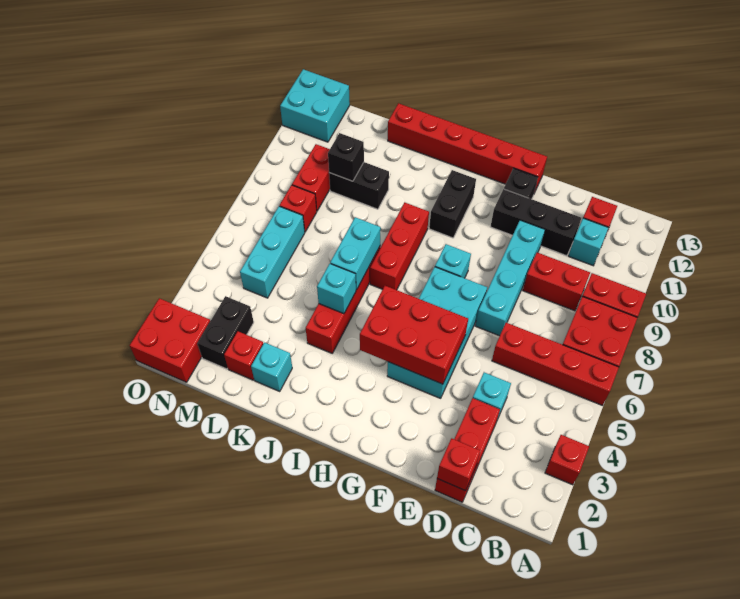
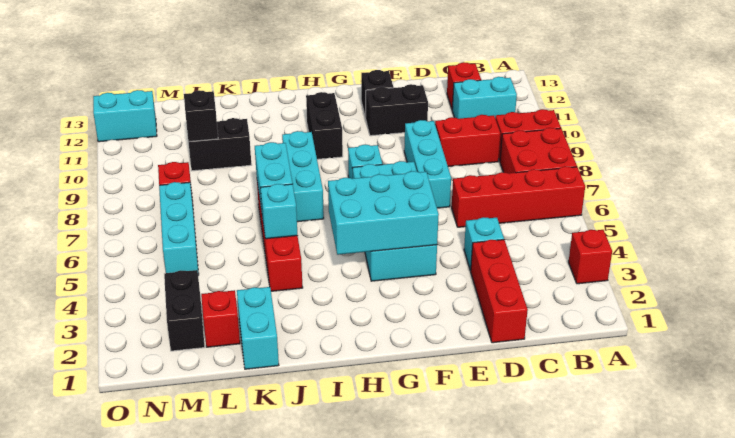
cyan 1x1 brick [569,218,609,266] -> cyan 1x2 brick [452,77,517,119]
red 1x1 brick [437,438,480,491] -> none
black 1x3 brick [490,189,581,256] -> black 1x2 brick [366,84,428,136]
cyan 1x4 brick [475,220,545,336] -> cyan 1x3 brick [404,120,451,208]
red 2x3 brick [360,286,468,384] -> cyan 2x3 brick [328,171,439,255]
red 1x6 brick [388,103,547,193] -> none
red 1x3 brick [370,202,429,290] -> cyan 1x3 brick [282,131,324,222]
cyan 1x1 brick [251,342,292,391] -> cyan 1x2 brick [237,287,279,369]
red 1x2 brick [292,144,330,211] -> none
red 2x2 brick [130,298,210,382] -> none
cyan 2x2 brick [280,69,350,142] -> cyan 1x2 brick [93,90,157,142]

